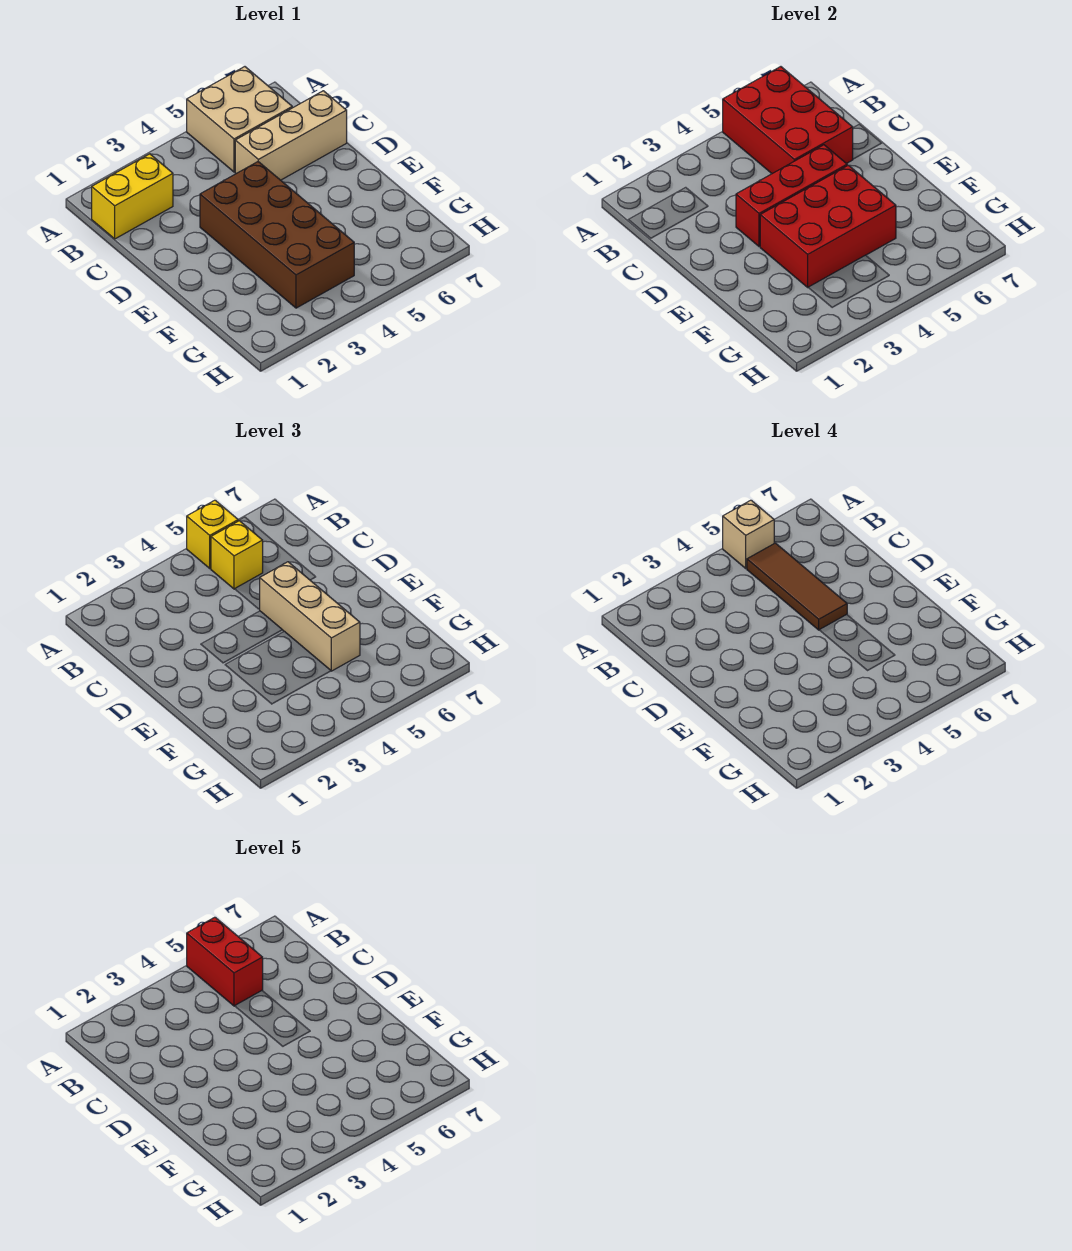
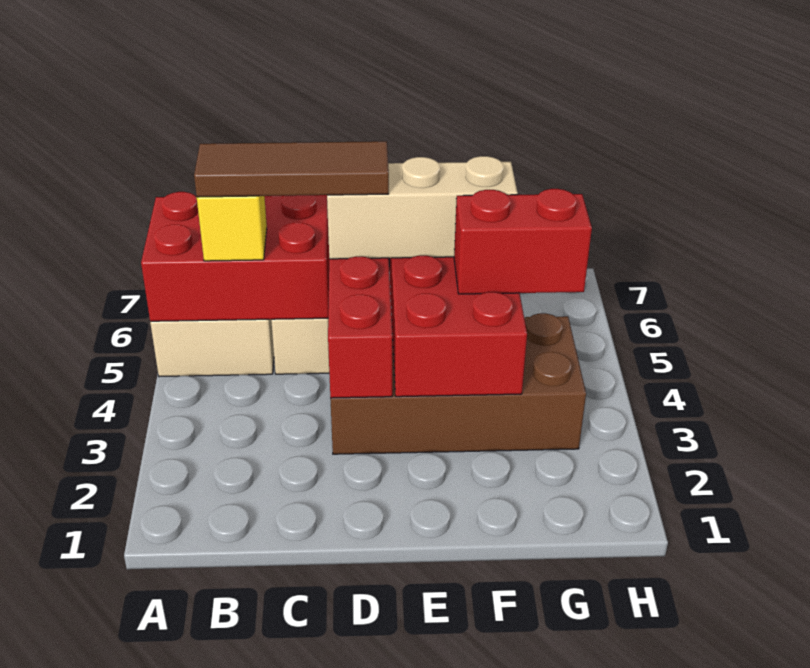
yellow 1x1 brick [187,500,238,568] -> none
tan 1x1 brick [723,500,774,568] -> none
red 1x2 brick [187,917,263,1006] -> red 1x2 brick moved to [454,189,592,294]
yellow 1x2 brick [92,154,173,239] -> none

